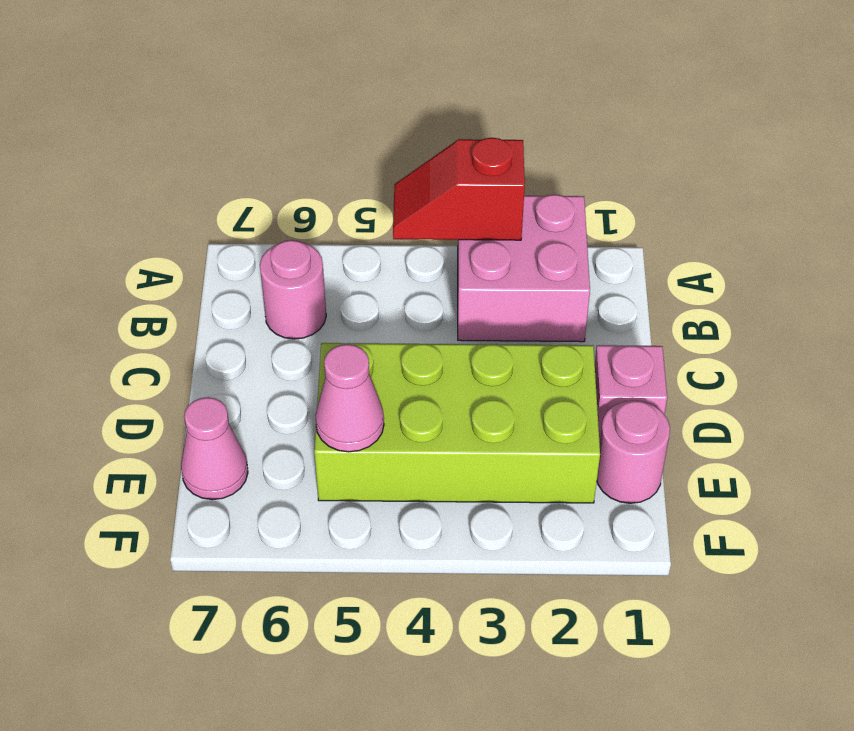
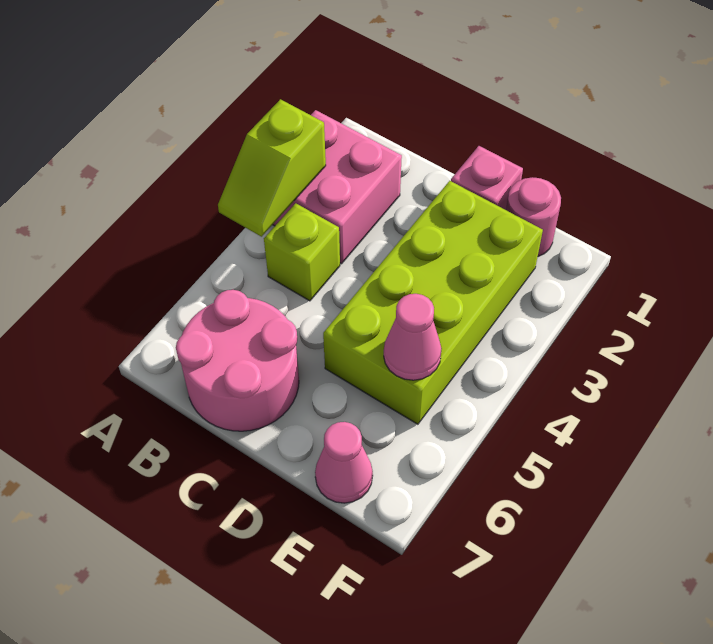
red 1x2 slope [393,138,525,240] -> lime 1x2 slope [218,99,326,237]
none -> lime 1x1 brick [264,203,340,301]
pink 1x1 round brick [260,240,326,339] -> pink 2x2 round brick [176,290,299,431]

